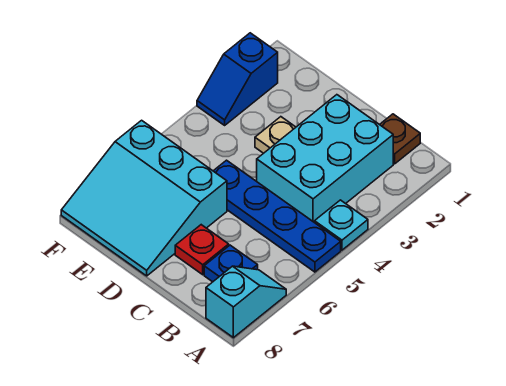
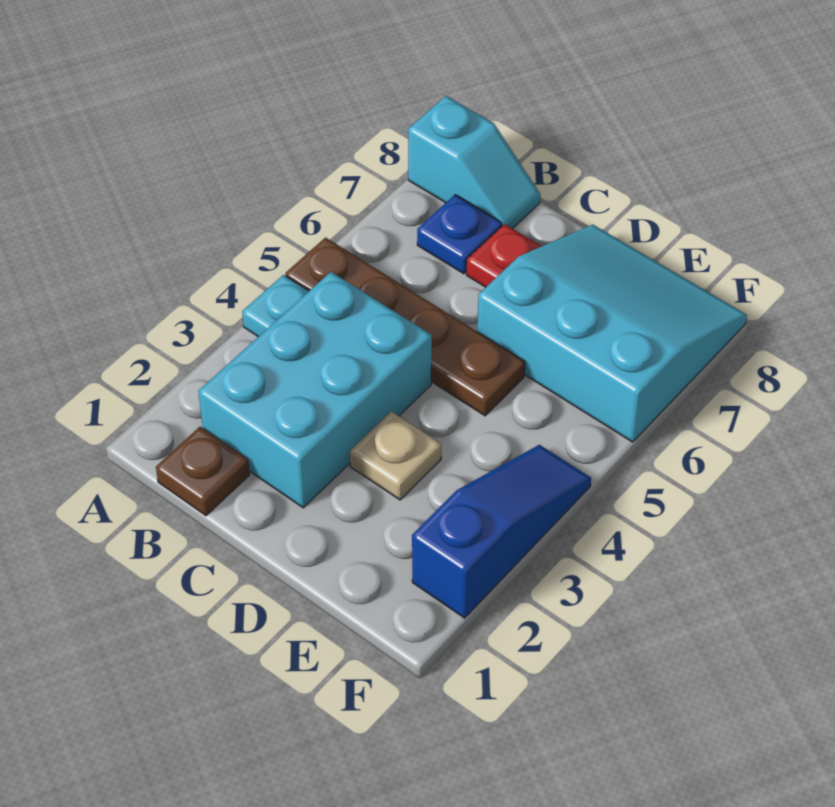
blue 1x4 plate [214,160,341,272] -> brown 1x4 plate [286,238,525,416]
cyan 1x2 slope [206,266,286,338] -> cyan 1x2 slope turned to [408,96,540,229]
blue 1x2 slope [197,33,278,125] -> blue 1x3 slope [412,445,591,618]

